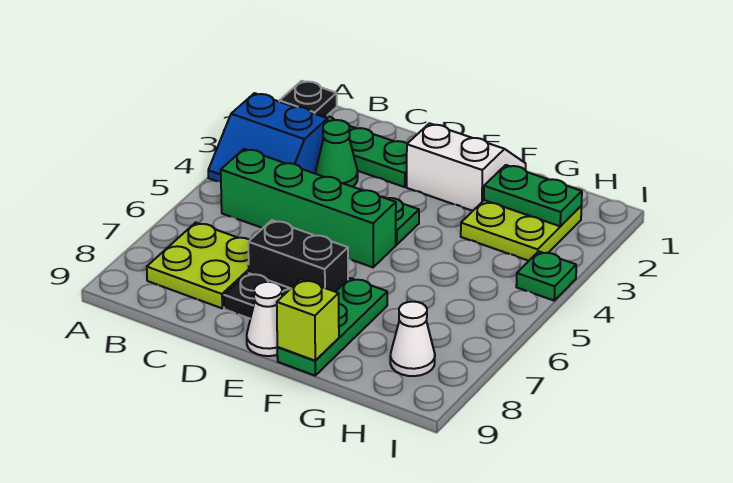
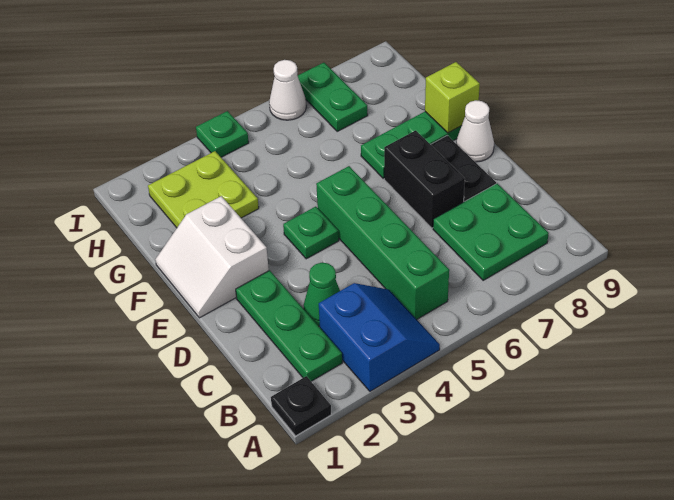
lime 2x2 plate [147,223,250,308] -> green 2x2 plate [433,184,548,280]
green 1x2 plate [484,165,582,226] -> green 1x2 plate moved to [298,63,368,131]
white 1x1 cone [390,302,435,376] -> white 1x1 cone moved to [269,60,306,120]

